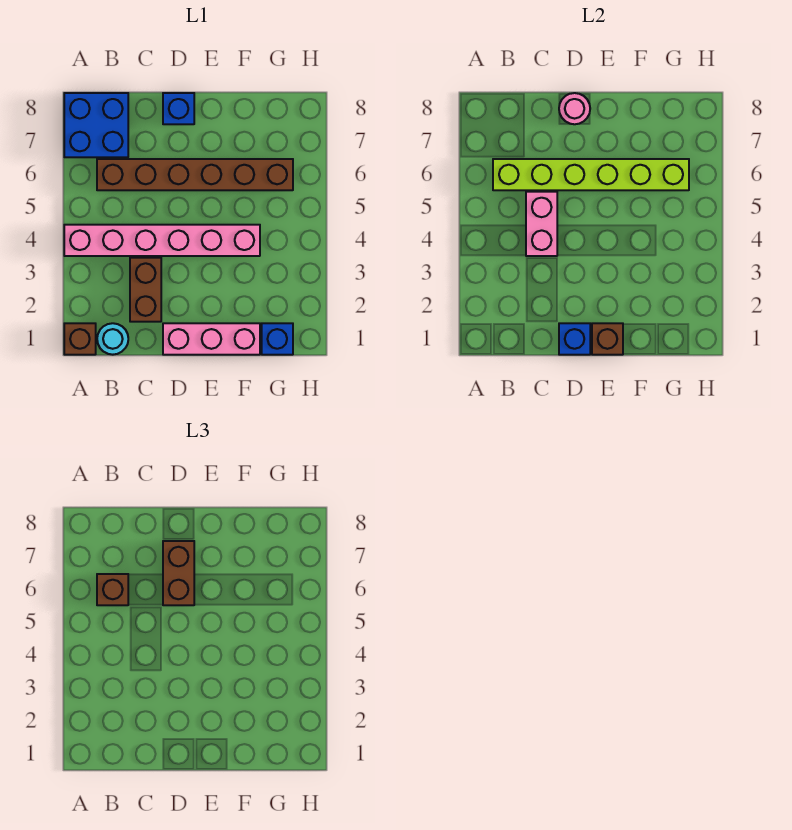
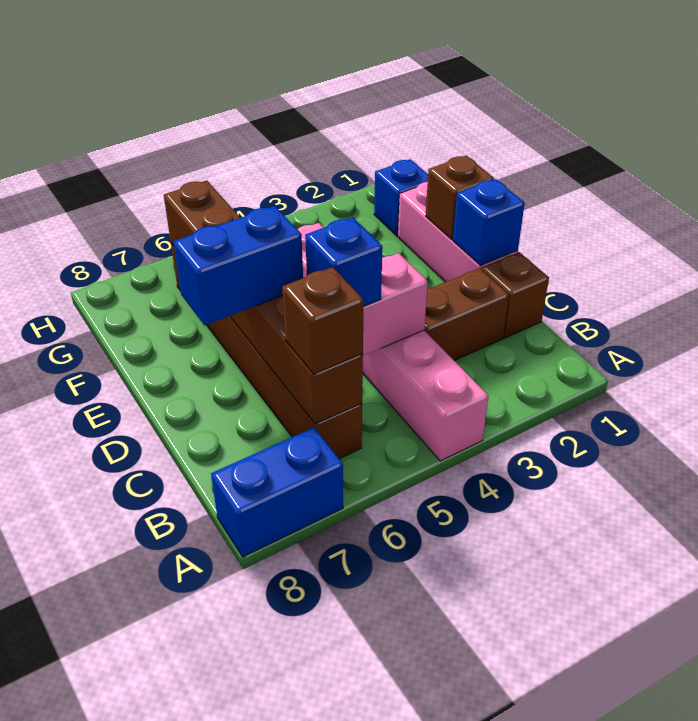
brown 1x1 brick [64,323,96,355] -> brown 1x1 brick moved to [482,252,549,338]
blue 2x2 brick [64,93,128,157] -> blue 1x2 brick [211,428,343,557]
cyan 1x1 round brick [97,323,128,355] -> none
lime 1x6 brick [493,159,689,190] -> brown 1x6 brick [164,180,363,424]
brown 1x2 brick [163,541,194,605] -> blue 1x2 brick [173,206,303,325]
blue 1x1 brick [163,93,194,124] -> blue 1x1 brick moved to [305,217,382,307]
pink 1x1 round brick [559,93,590,124] -> none

